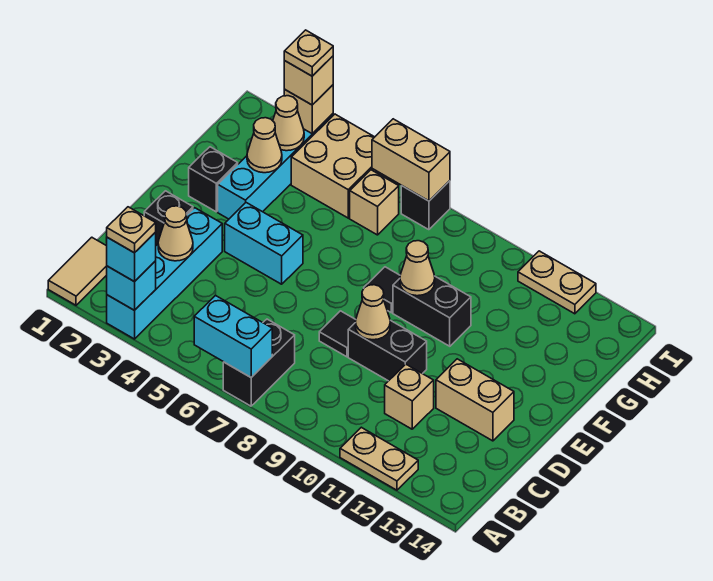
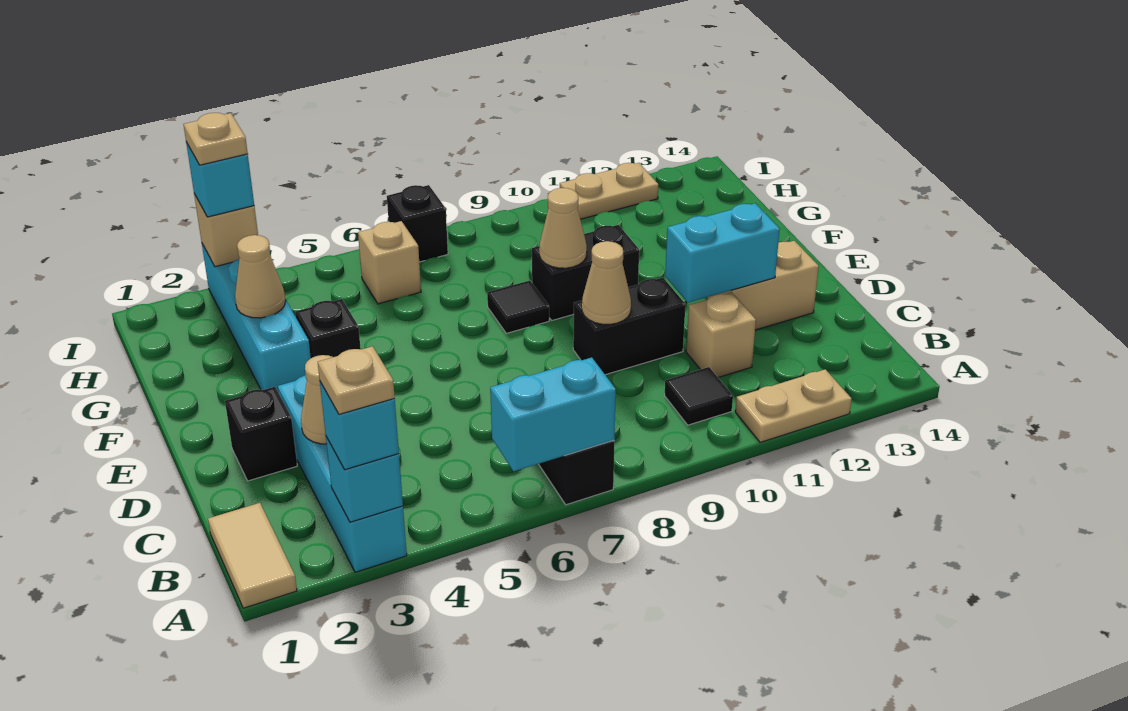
black 1x1 tile [319,311,356,357] -> black 1x1 tile moved to [665,367,733,425]
cyan 1x2 brick [225,203,303,284] -> cyan 1x2 brick moved to [665,203,780,303]
black 1x1 brick [189,147,238,212] -> black 1x1 brick moved to [295,299,361,358]
tan 1x1 cone [273,96,304,151] -> none
tan 2x2 brick [291,114,389,218] -> none
tan 1x1 brick [284,56,333,105] -> cyan 1x1 brick [186,142,254,217]
tan 1x2 brick [372,119,450,201] -> none

